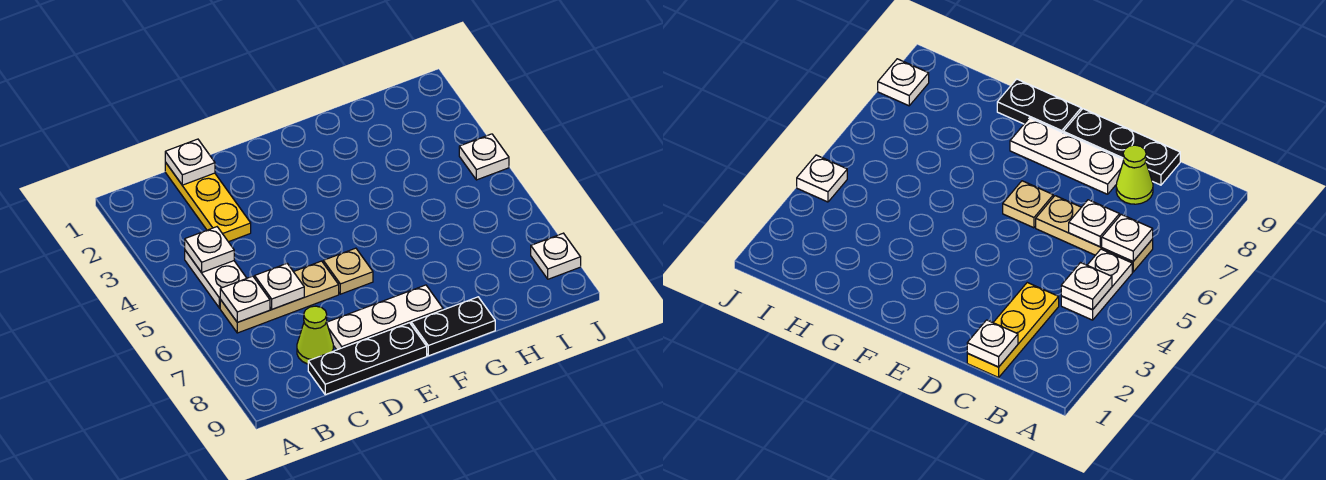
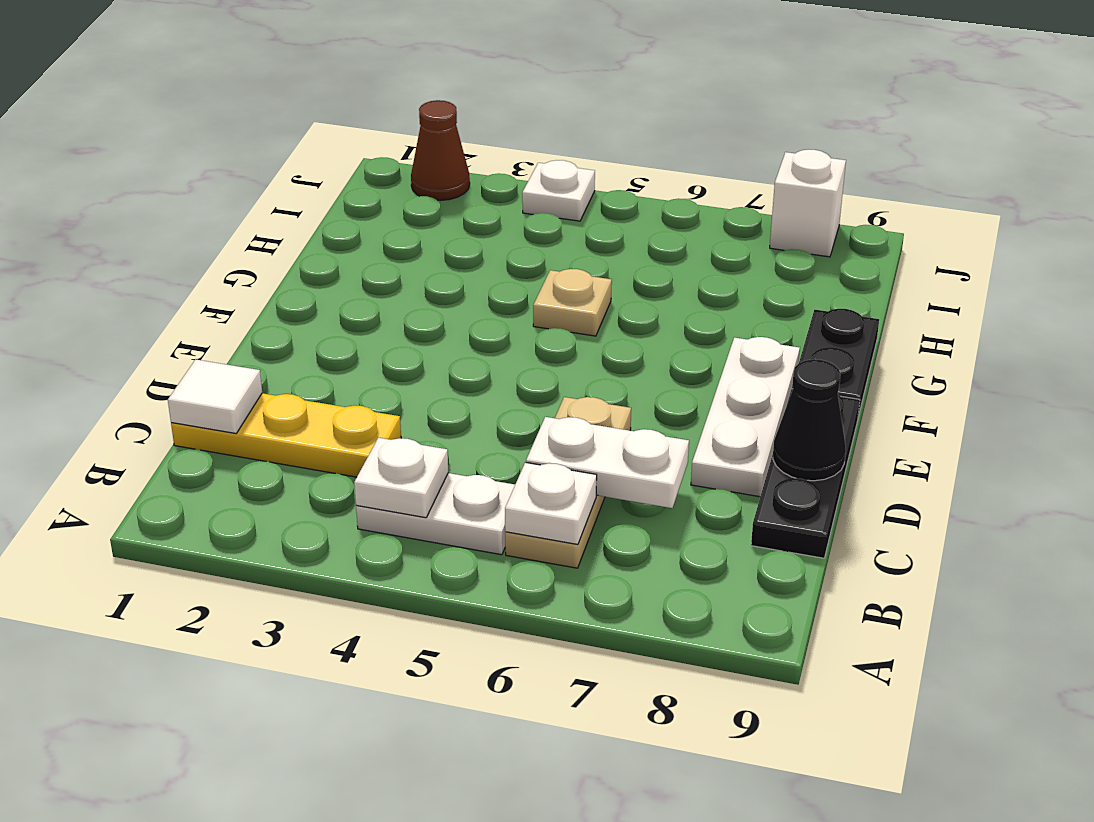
white 1x1 plate [165,139,215,185] -> white 1x1 tile [168,359,262,433]
white 1x1 plate [255,264,304,309] -> white 1x2 plate [526,417,689,508]
lime 1x1 cone [297,306,333,364] -> none
none -> black 1x1 cone [773,359,846,481]
tan 1x1 plate [323,248,373,294] -> tan 1x1 plate moved to [533,269,612,336]
none -> brown 1x1 cone [411,100,470,201]
white 1x1 plate [531,233,581,279] -> white 1x1 brick [770,150,846,257]

